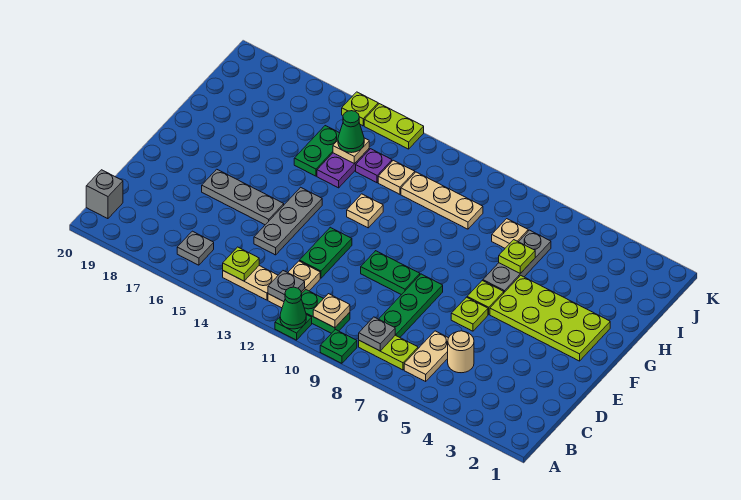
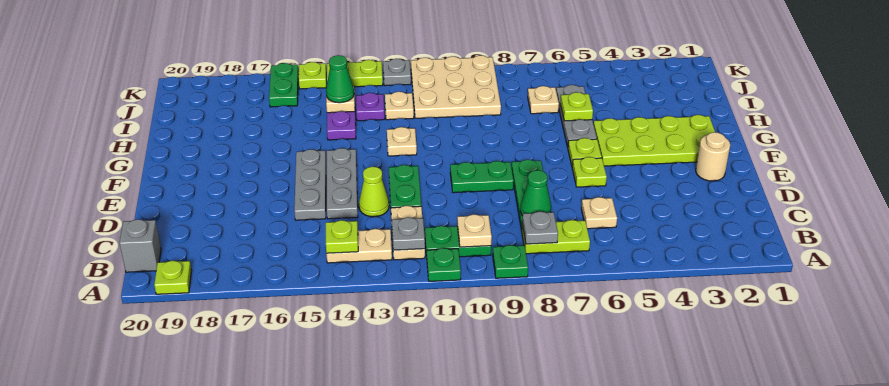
green 1x1 cone [280,287,306,329] -> green 1x1 cone moved to [520,170,551,216]
none -> lime 1x1 plate [154,261,192,294]
tan 1x2 plate [404,331,448,381] -> tan 1x1 plate [581,197,617,229]
grey 1x1 plate [177,231,214,265] -> grey 1x1 plate moved to [383,59,411,86]
tan 1x1 round brick [448,331,474,373] -> tan 1x1 round brick moved to [696,132,730,181]
none -> lime 1x1 cone [359,167,389,217]
grey 1x3 plate [202,169,284,225] -> grey 1x3 plate turned to [294,149,326,220]
green 1x2 plate [294,126,339,176] -> green 1x2 plate moved to [269,63,299,107]
tan 1x3 plate [401,172,483,229] -> tan 3x3 plate [411,55,501,118]

